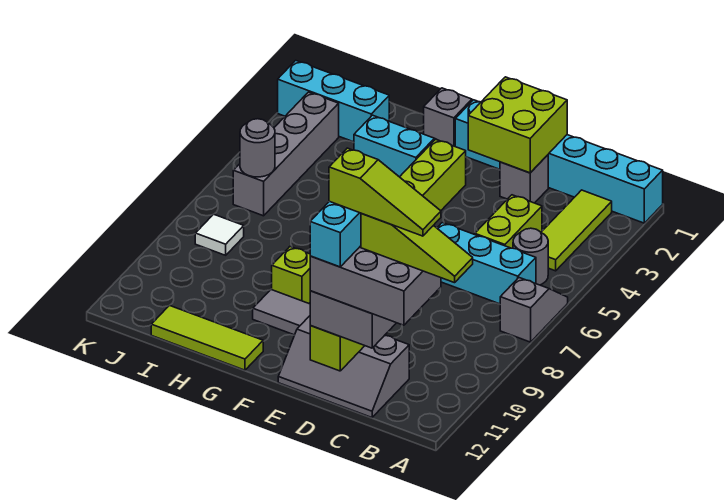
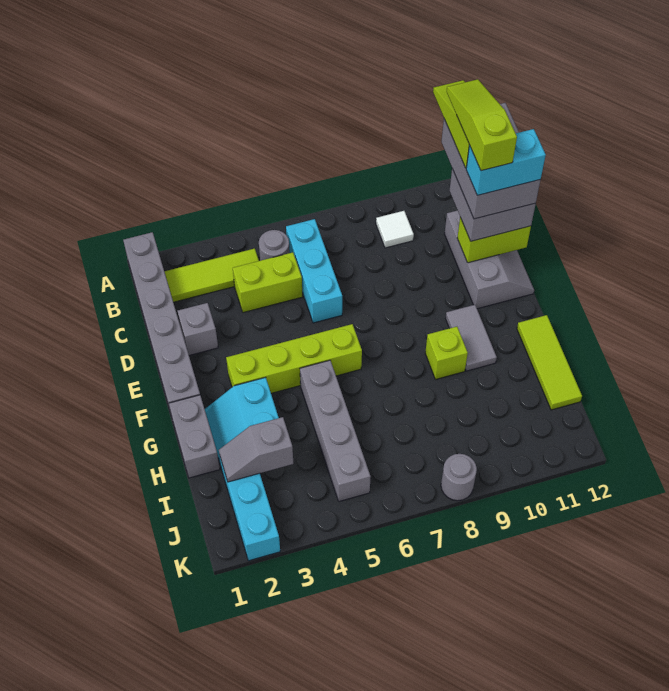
cyan 1x6 brick [455,100,663,223] -> grey 1x6 brick [123,232,200,413]
grey 1x2 slope [500,278,568,342] -> grey 1x2 slope moved to [219,417,293,482]
lime 2x2 brick [468,77,567,173] -> none
grey 1x1 brick [424,88,472,146] -> grey 1x2 brick [169,395,220,478]
grey 1x4 brick [233,92,339,216] -> grey 1x4 brick turned to [300,360,371,501]
grey 1x1 round brick [240,119,275,177] -> grey 1x1 round brick moved to [441,454,477,501]
white 1x1 tile [195,214,244,255] -> white 1x1 tile moved to [376,211,414,248]

